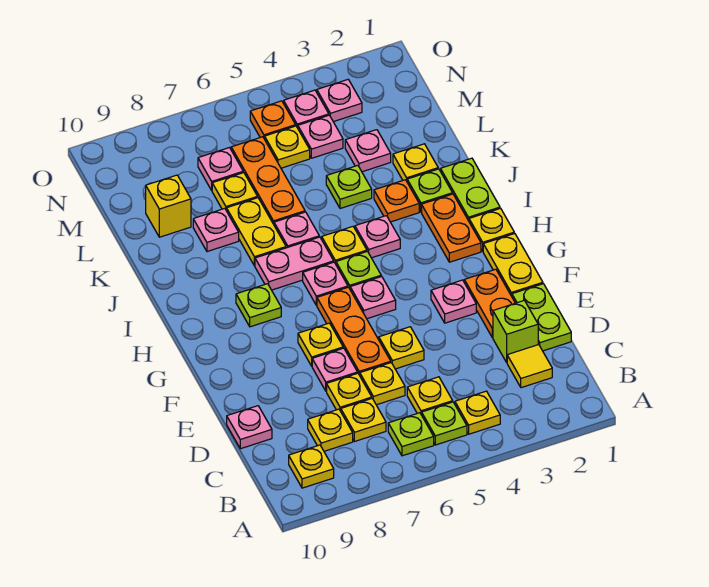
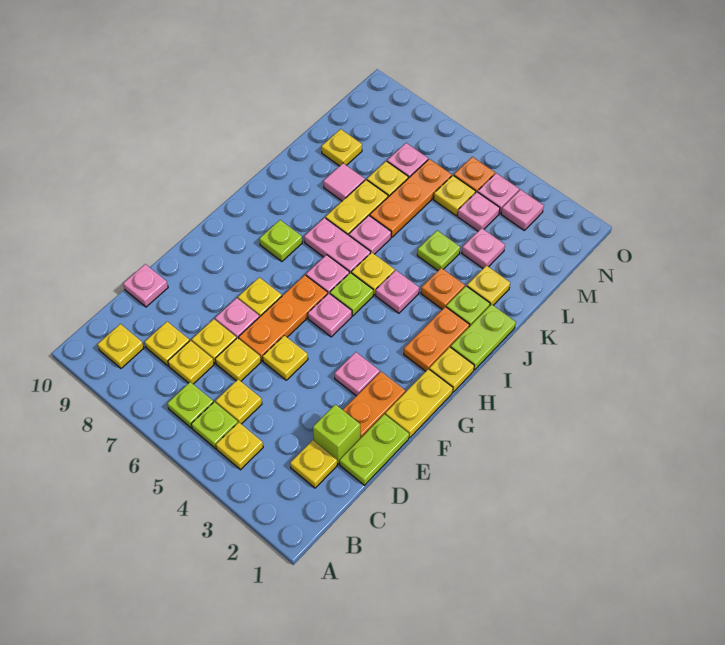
yellow 1x1 tile [507,344,552,388] -> yellow 1x1 plate [290,440,337,488]
pink 1x1 plate [193,208,239,252] -> pink 1x1 tile [323,163,365,201]
yellow 1x1 brick [146,175,191,237] -> yellow 1x1 plate [321,129,362,166]

